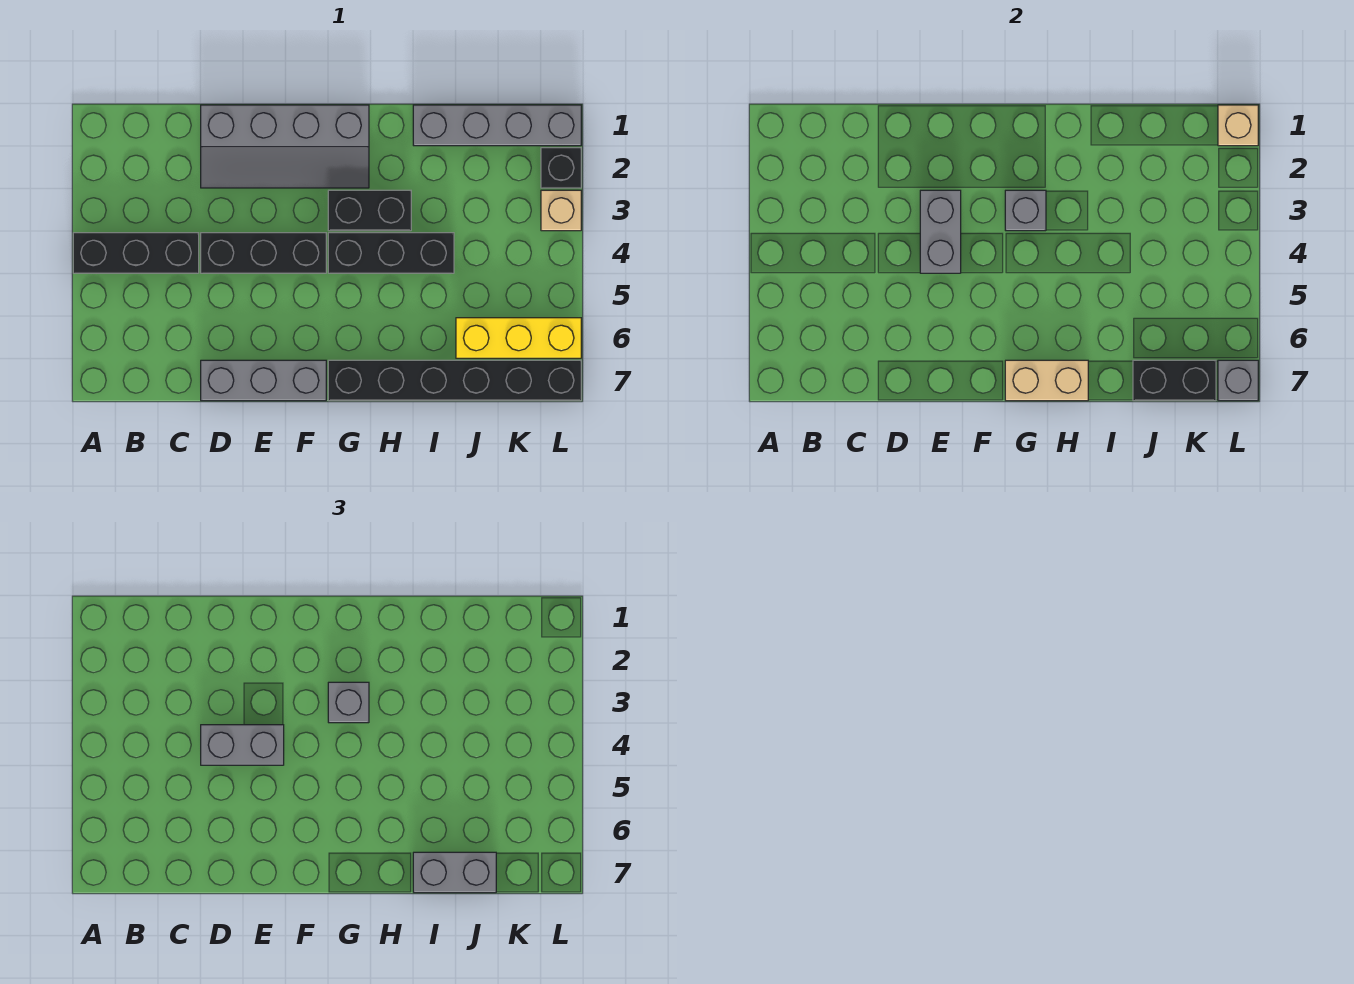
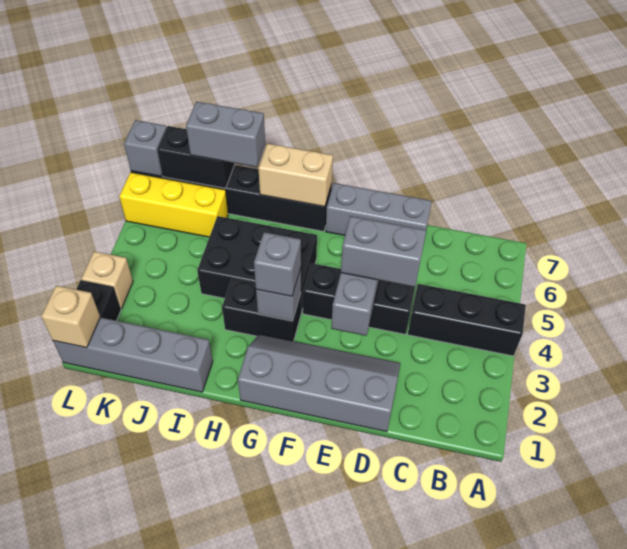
black 1x3 brick [328,233,454,273] -> black 2x3 brick [197,216,317,313]

